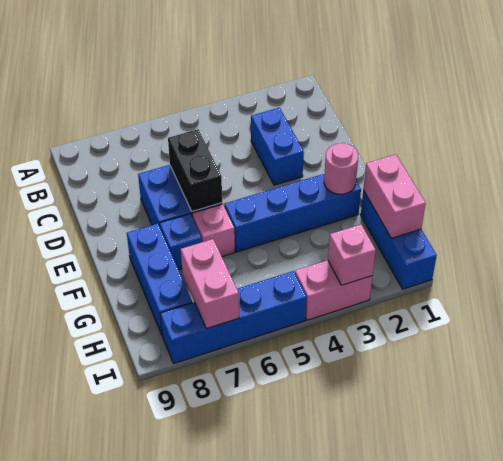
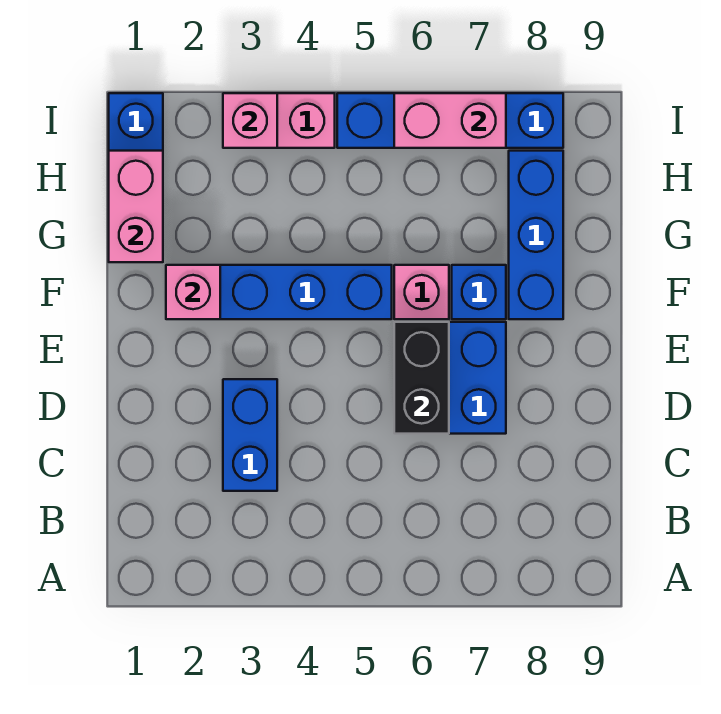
pink 1x1 round brick [324,143,358,194] -> pink 1x1 brick [166,265,220,319]
pink 1x2 brick [181,239,239,328] -> pink 1x2 brick turned to [394,93,506,148]

